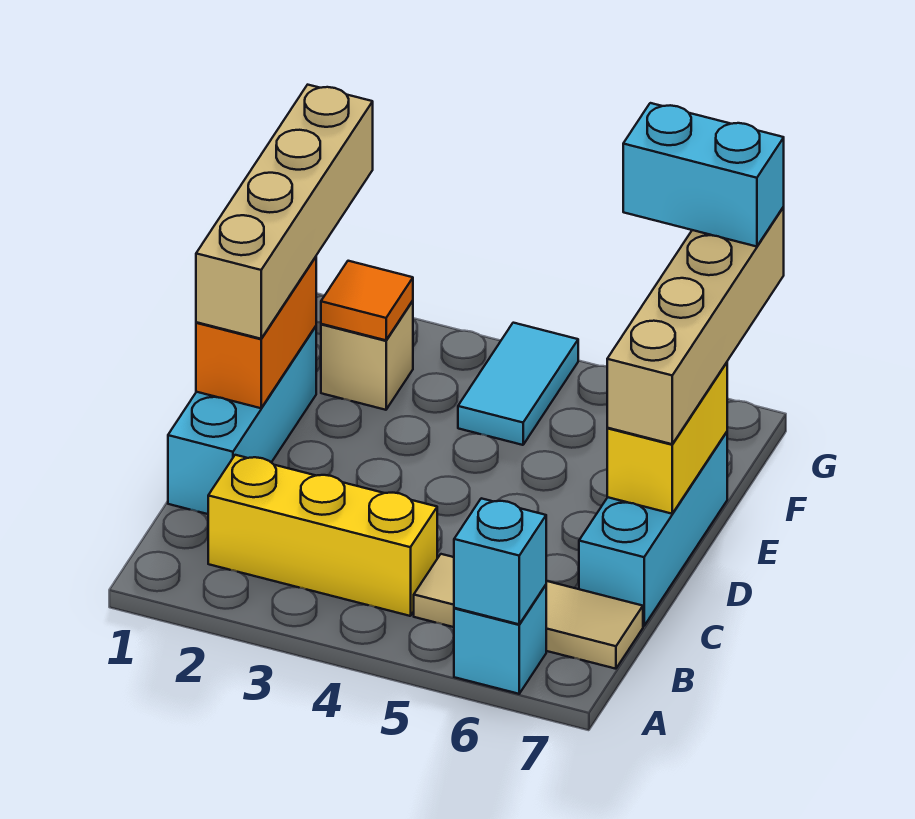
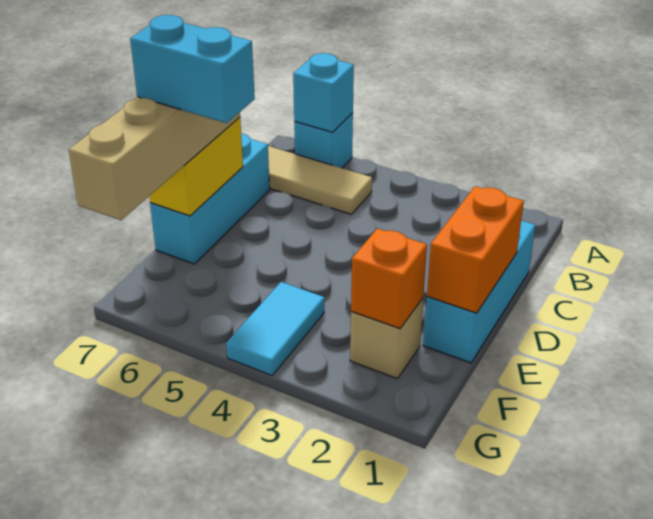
yellow 1x3 brick [208,455,437,616] -> none
tan 1x4 brick [196,85,373,339] -> none
orange 1x1 tile [321,261,413,340] -> orange 1x1 brick [351,228,427,329]
cyan 1x2 brick [623,103,784,247] -> cyan 1x2 brick moved to [130,15,255,123]

